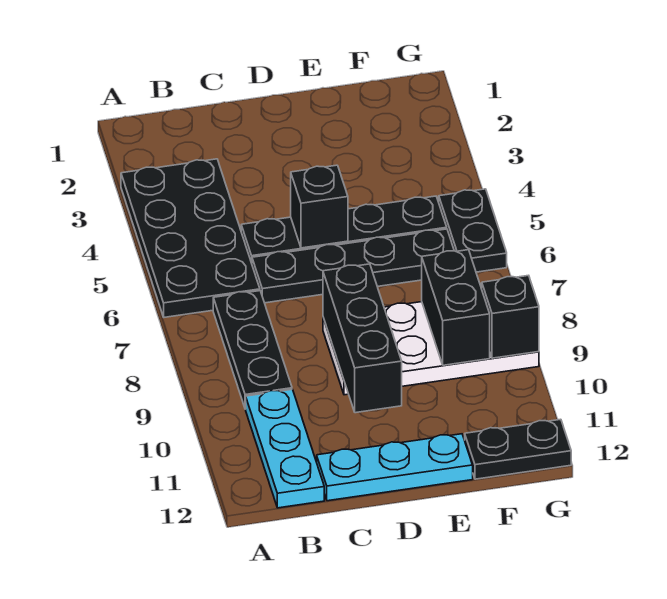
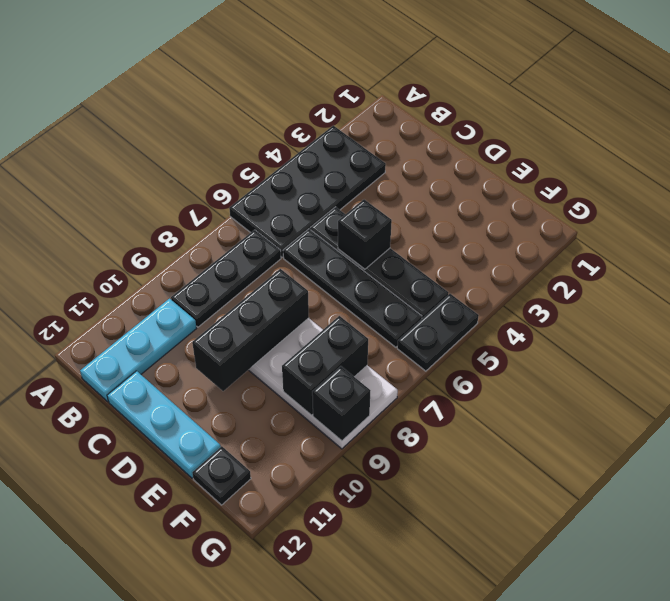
black 1x2 plate [465,419,571,479] -> black 1x1 plate [192,446,251,505]

